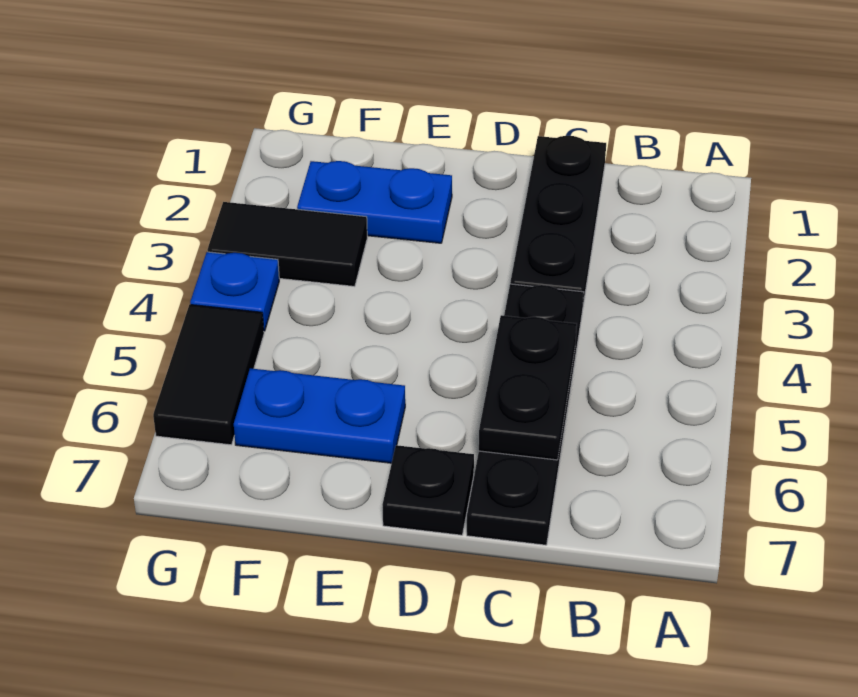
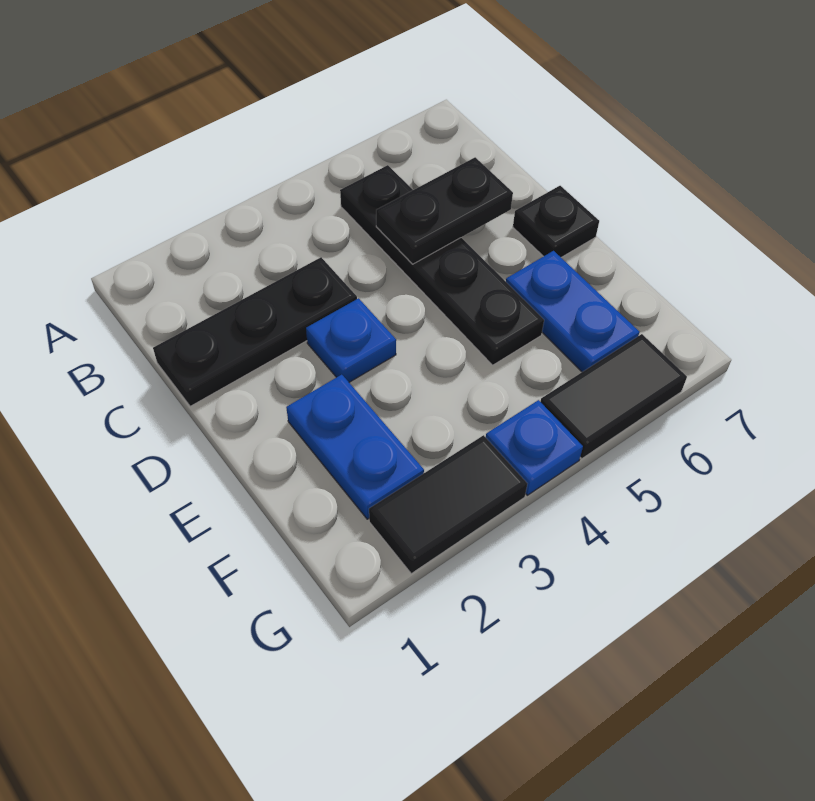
black 1x4 plate [467,284,584,545] -> black 1x4 plate turned to [340,165,544,365]
none -> blue 1x1 plate [306,298,396,382]
black 1x2 tile [207,202,367,287] -> black 1x2 tile turned to [369,435,527,574]

